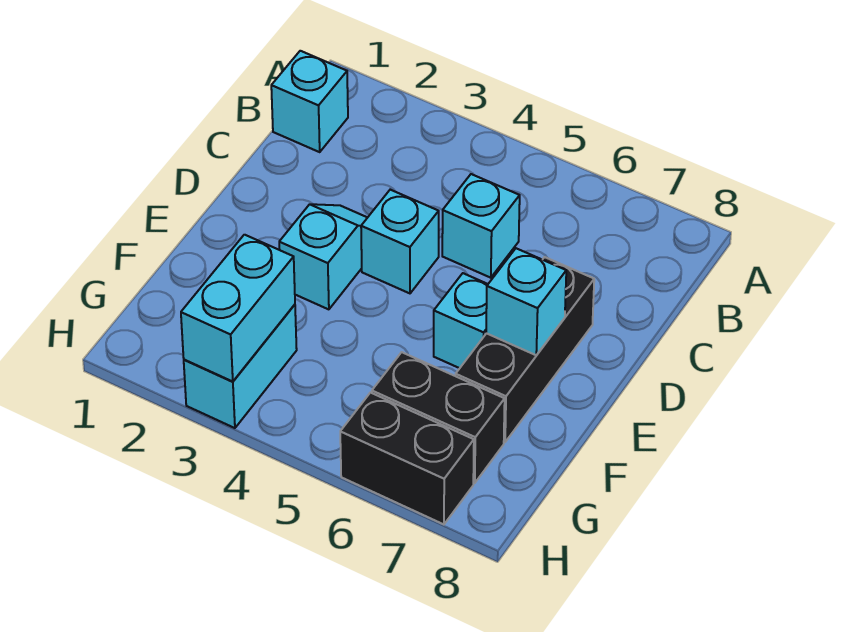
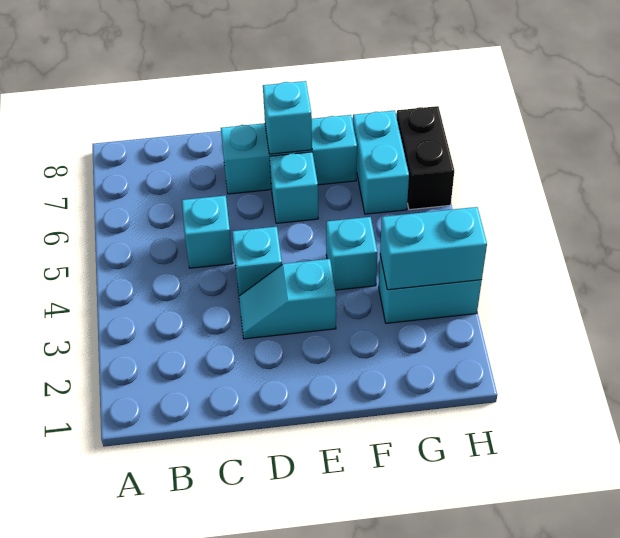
cyan 1x1 brick [271,51,348,152] -> cyan 1x1 brick moved to [326,217,377,290]
black 1x3 brick [456,257,594,442] -> cyan 1x3 brick [221,115,357,194]
black 1x2 brick [372,352,505,483] -> cyan 1x2 brick [353,110,409,214]

